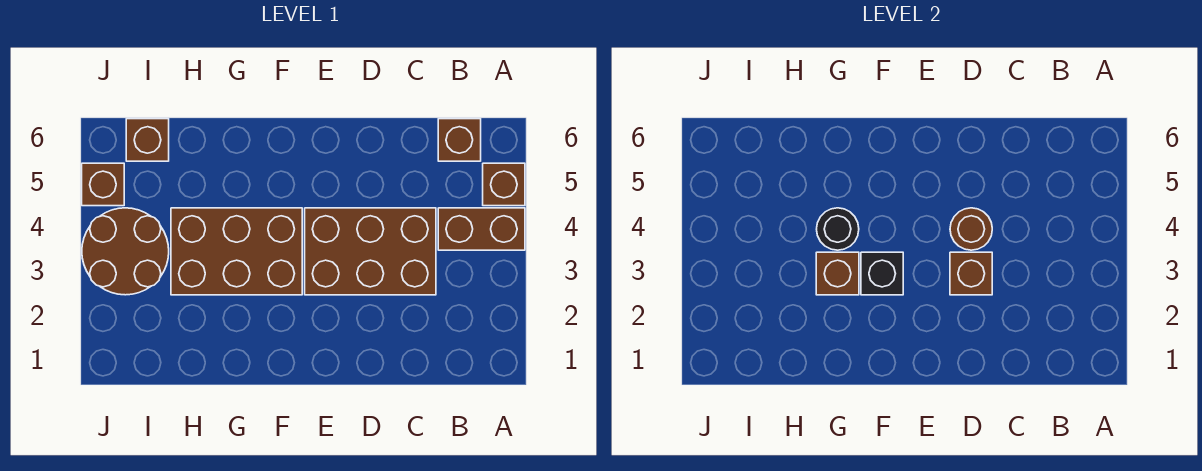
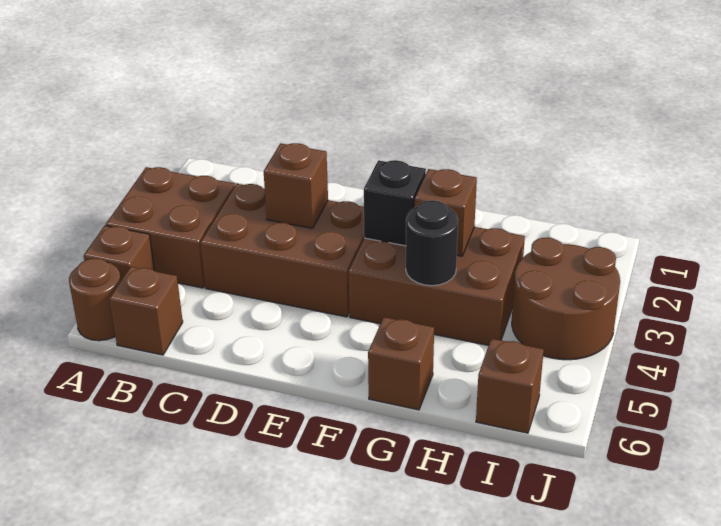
brown 1x2 brick [438,208,525,250] -> brown 2x2 brick [106,167,235,288]
brown 1x1 round brick [950,208,992,250] -> brown 1x1 round brick moved to [69,258,121,341]
brown 1x1 brick [82,163,124,206] -> brown 1x1 brick moved to [368,317,434,410]

